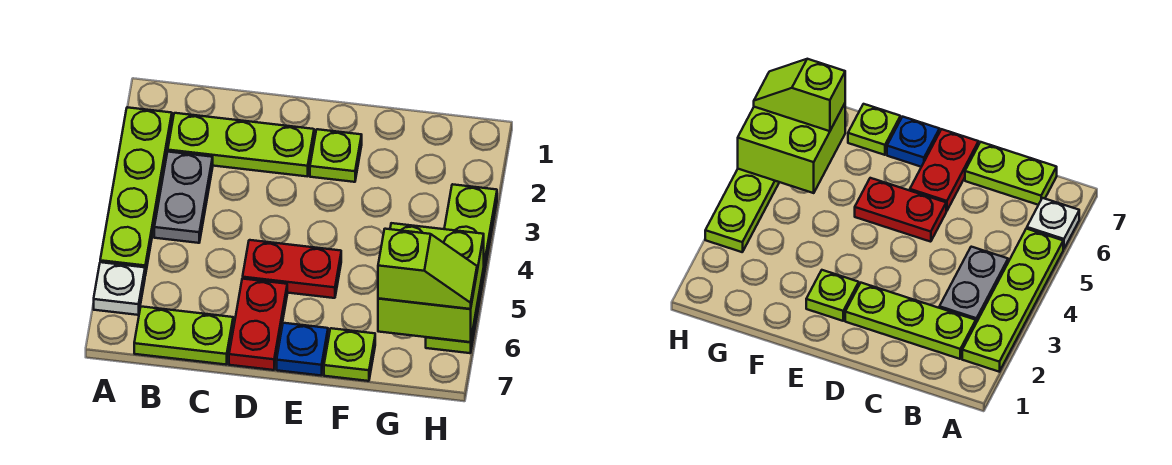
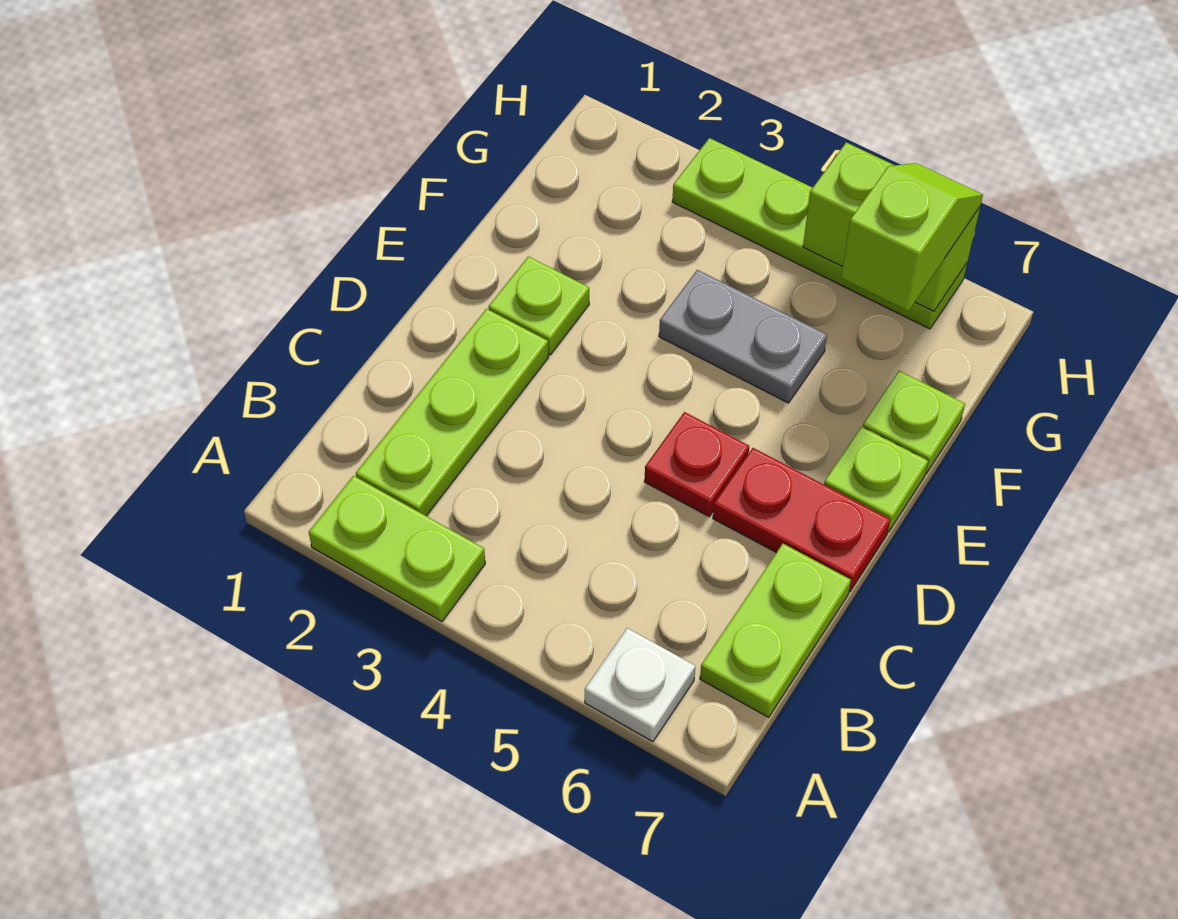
lime 1x4 plate [100,107,172,275] -> lime 1x2 plate [309,476,485,621]
grey 1x2 plate [154,152,213,243] -> grey 1x2 plate moved to [659,270,827,403]
red 1x2 plate [243,240,341,298] -> red 1x1 plate [644,412,749,517]
blue 1x1 plate [277,323,328,375] -> lime 1x1 plate [824,427,928,532]
lime 2x2 brick [378,223,484,342] -> lime 1x2 brick [803,142,980,311]

